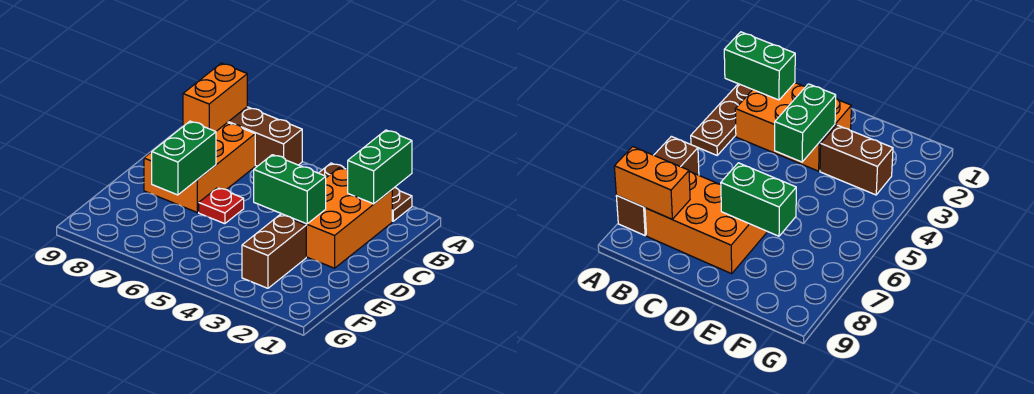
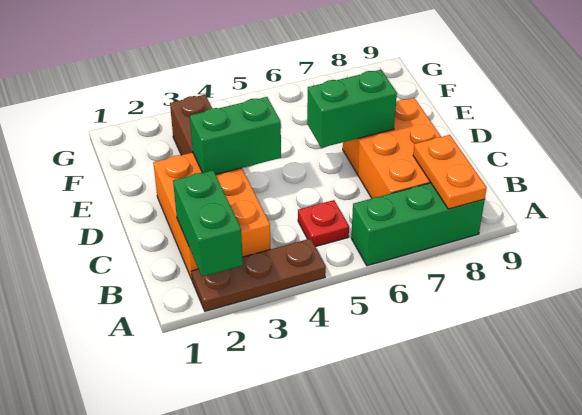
brown 1x3 brick [228,107,302,166] -> green 1x3 brick [351,183,485,266]
orange 1x2 brick [183,63,247,131] -> orange 1x2 plate [413,135,487,209]
red 1x1 plate [199,188,244,224] -> red 1x1 plate moved to [298,200,349,247]
green 1x2 brick [152,121,216,195] -> green 1x2 brick turned to [307,70,397,148]

